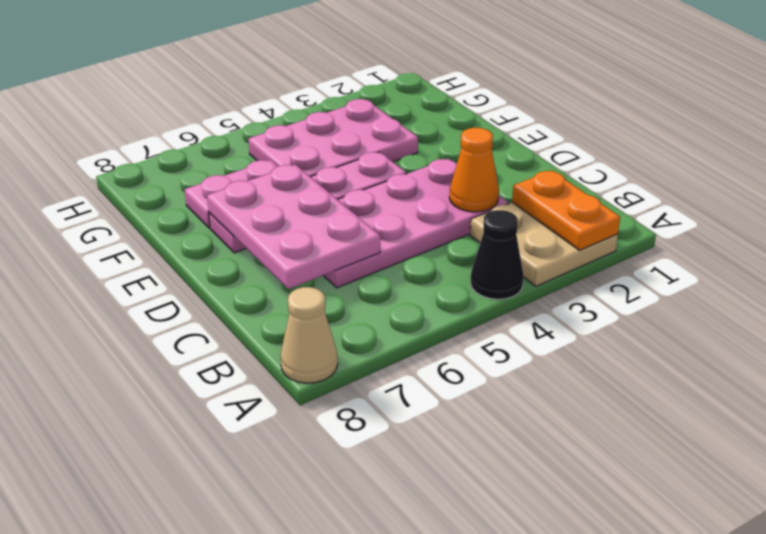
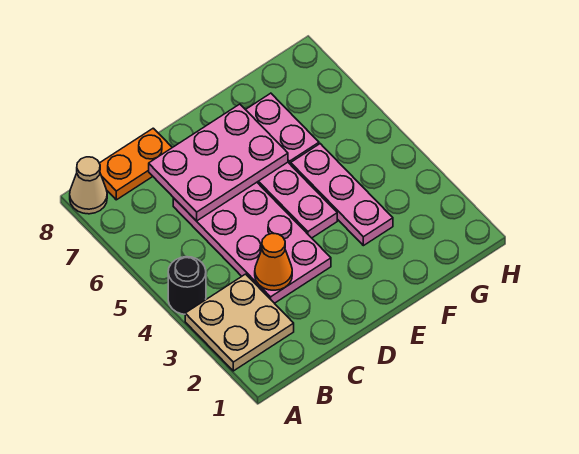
orange 1x2 plate [512,170,620,250] -> orange 1x2 plate moved to [99,128,172,200]
black 1x1 cone [470,210,524,299] -> black 1x1 round brick [168,257,206,314]
pink 2x3 plate [249,99,418,177] -> pink 1x3 plate [291,144,393,246]

